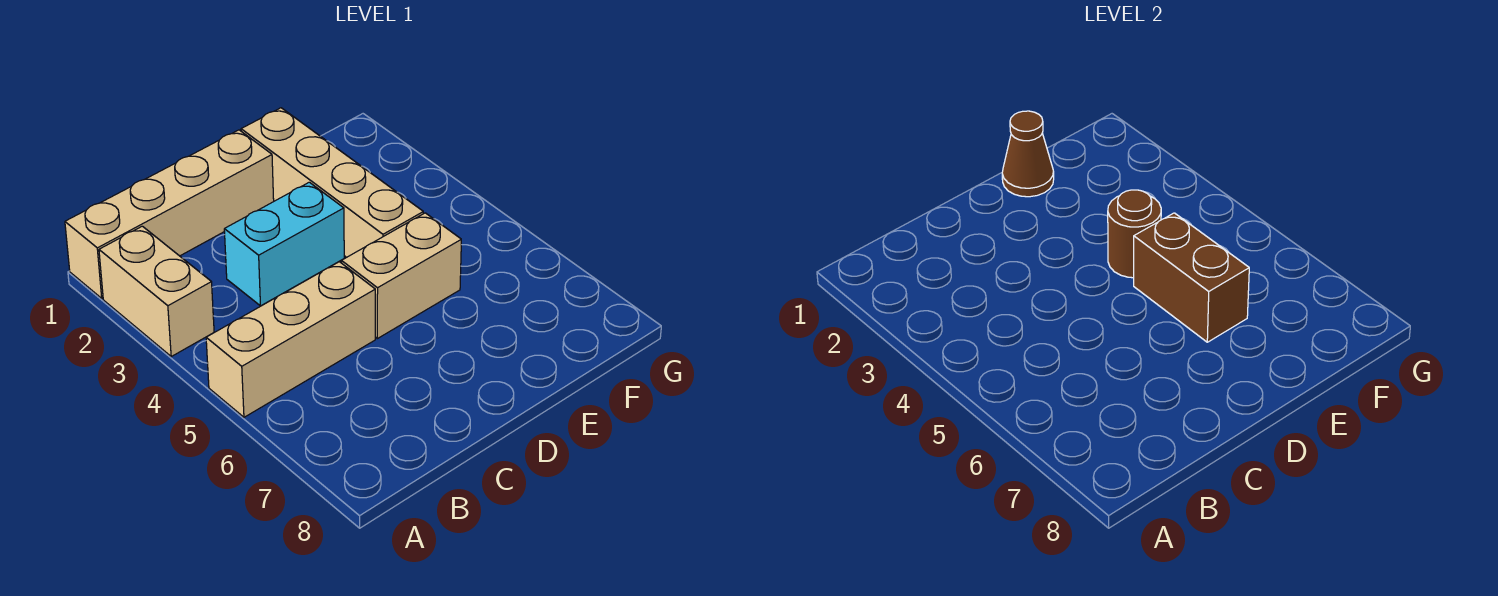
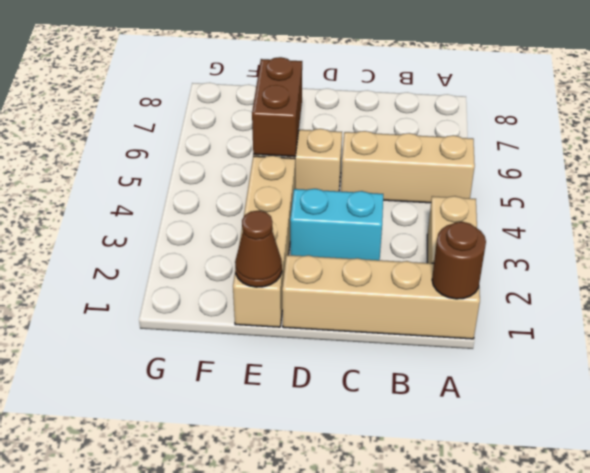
brown 1x1 round brick [1108,190,1161,278] -> brown 1x1 round brick moved to [432,222,486,299]

